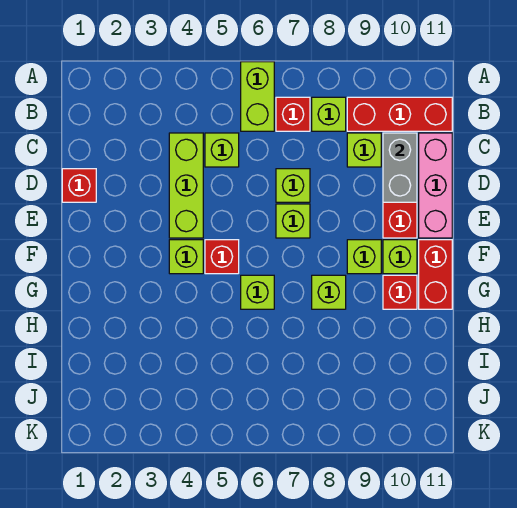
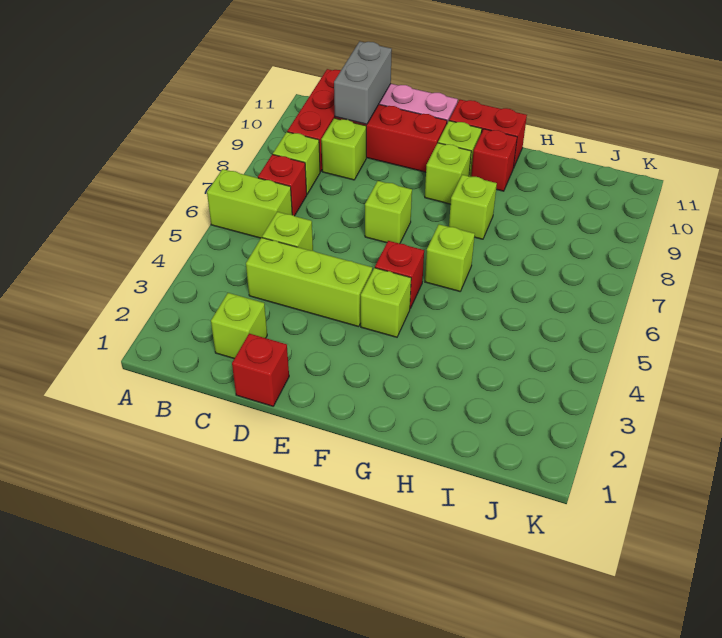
grey 1x2 brick [383,133,417,202] -> grey 1x2 brick turned to [334,41,392,124]
lime 1x1 brick [276,169,310,202] -> lime 1x1 brick moved to [211,293,267,359]

